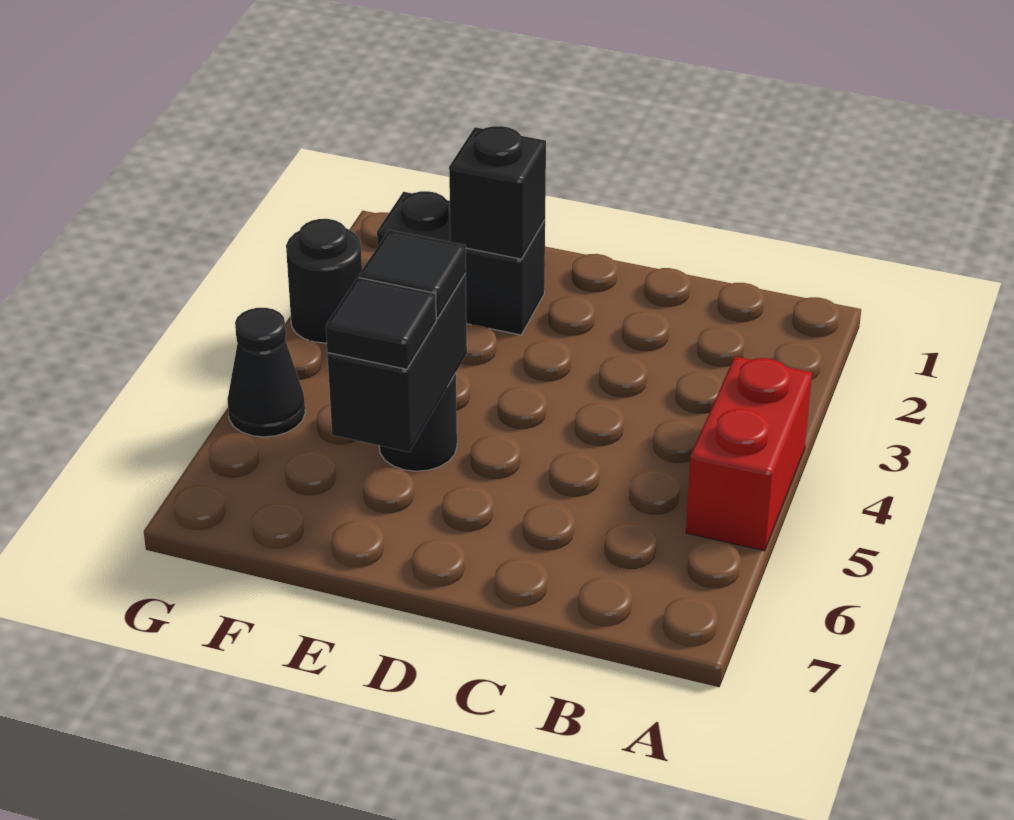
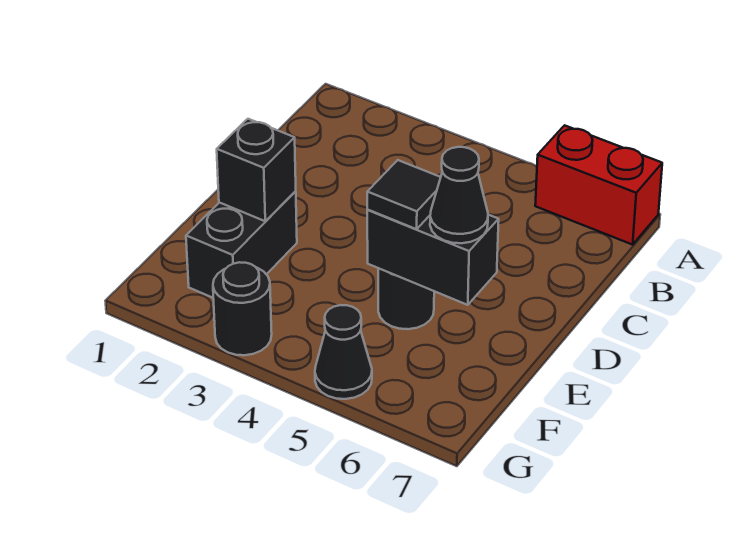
red 1x2 brick [686,356,812,551] -> red 1x2 brick moved to [535,125,662,245]
black 1x1 tile [326,277,436,369] -> black 1x1 cone [430,147,488,243]

